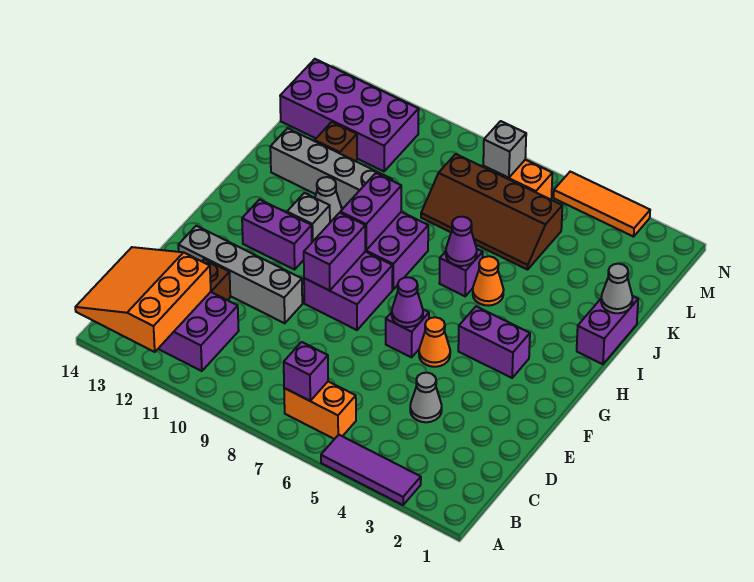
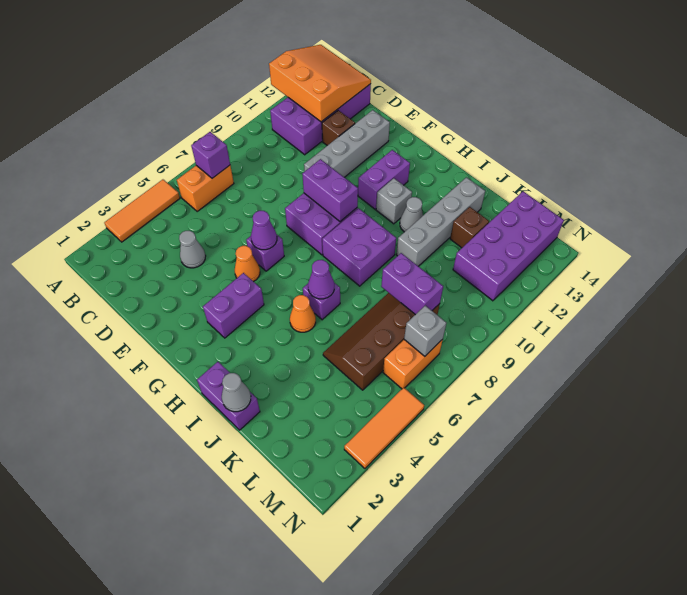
purple 1x3 tile [321,435,421,505] -> orange 1x3 tile [104,180,180,242]
purple 1x2 brick [340,173,401,250] -> purple 1x2 brick moved to [381,253,443,315]

